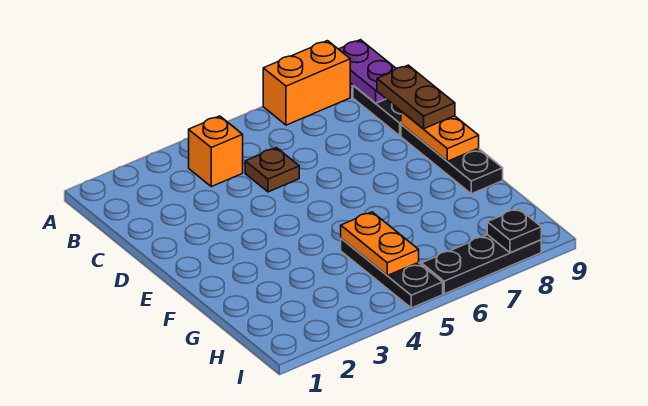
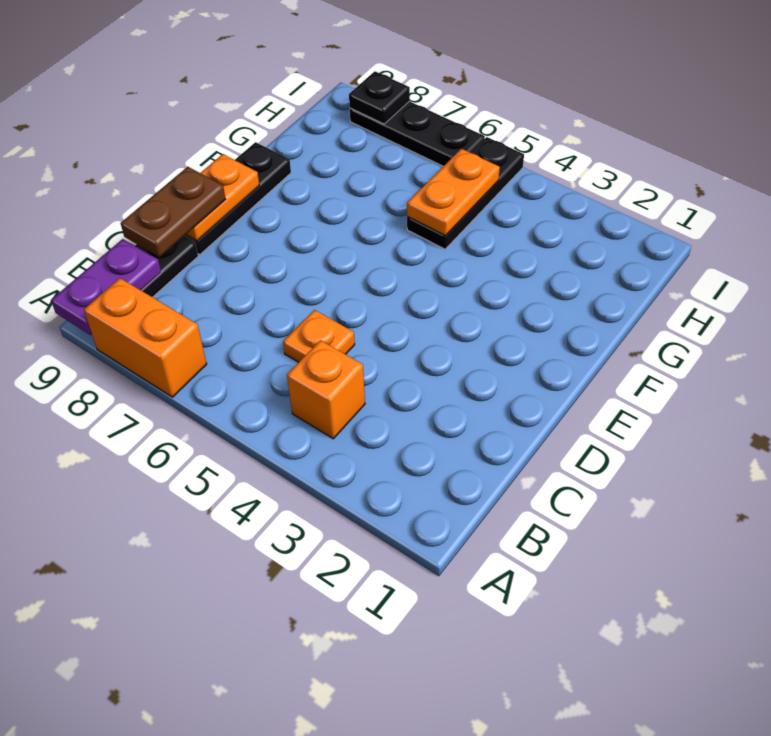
brown 1x1 plate [245,148,299,192] -> orange 1x1 plate [283,310,355,362]

